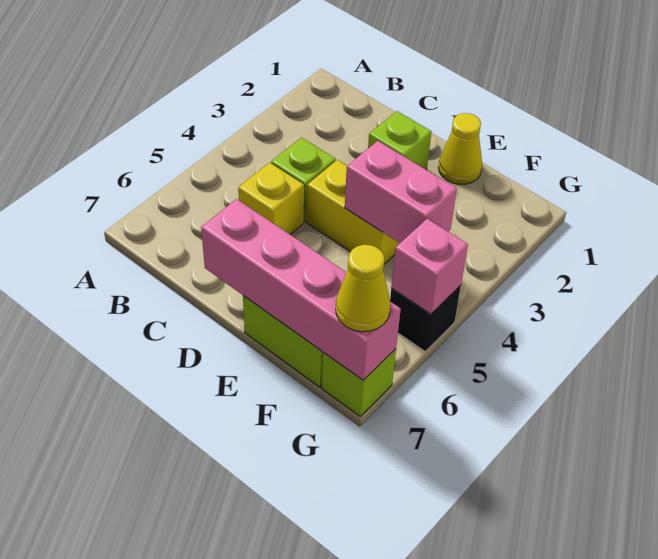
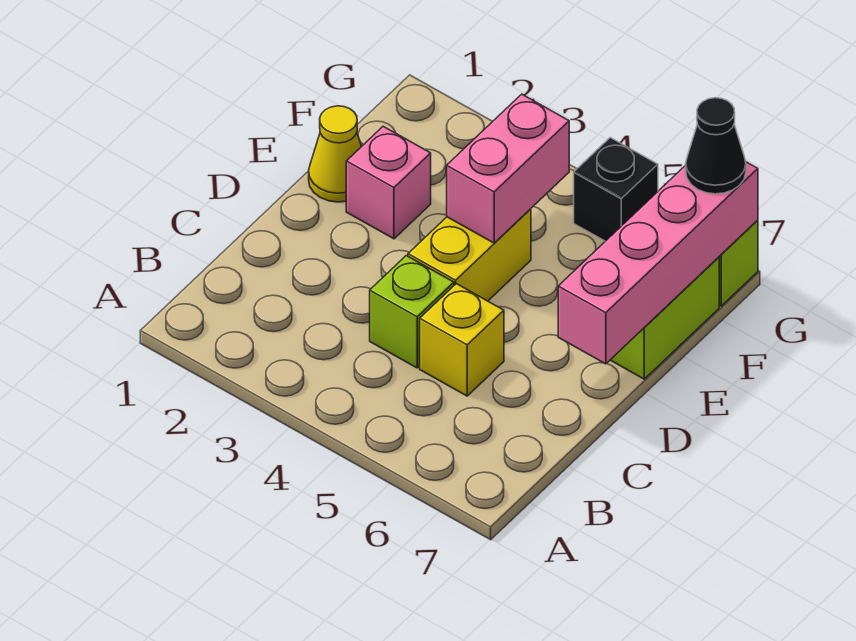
lime 1x1 brick [368,111,431,170] -> none
pink 1x1 brick [391,219,468,314] -> pink 1x1 brick moved to [346,126,431,239]
yellow 1x1 cone [336,245,390,332] -> black 1x1 cone [686,98,746,194]

